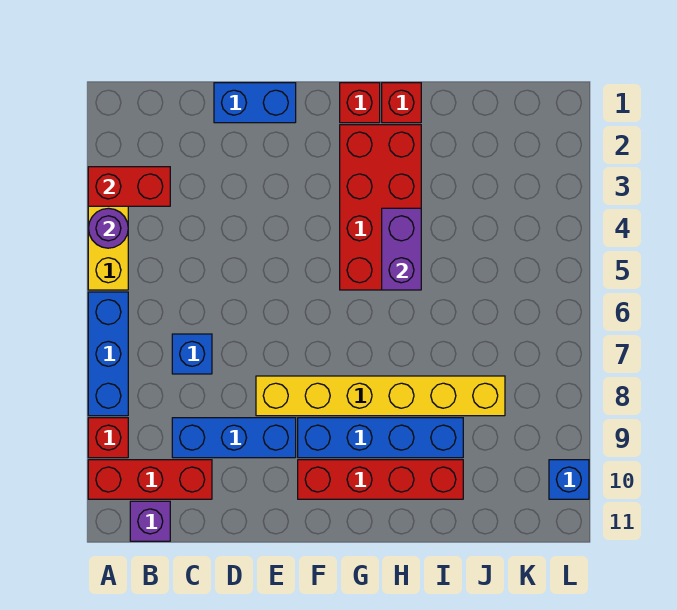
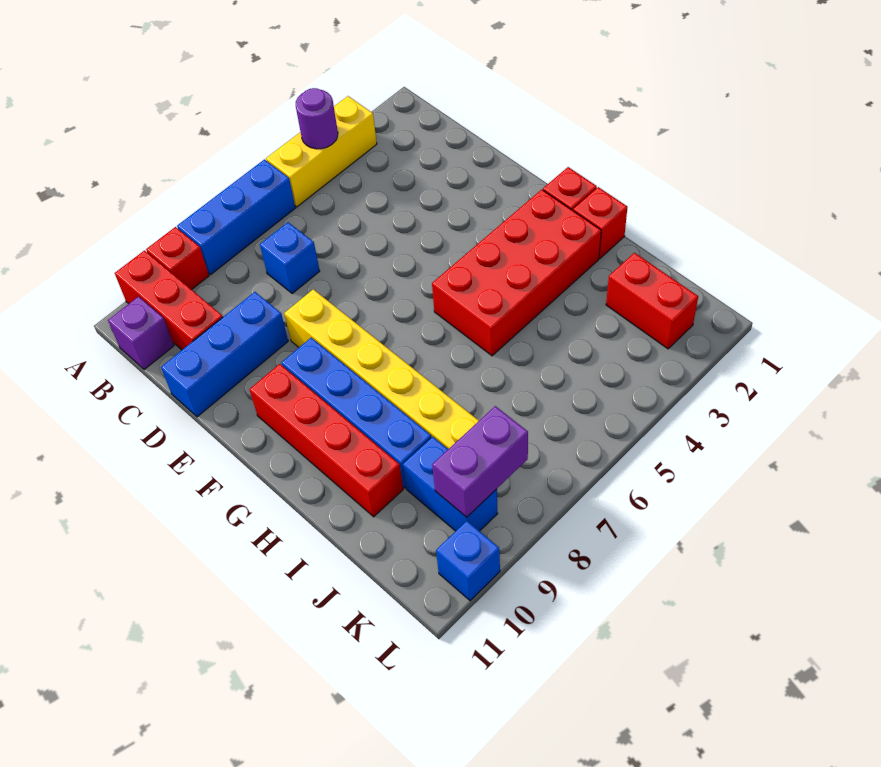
red 1x2 brick [88,167,170,206] -> red 1x2 brick moved to [606,253,698,349]
blue 1x3 brick [172,418,296,458] -> blue 1x3 brick turned to [161,292,288,417]
blue 1x2 brick [214,83,296,123] -> blue 1x2 brick moved to [403,437,498,531]
purple 1x2 brick [382,208,421,290] -> purple 1x2 brick moved to [432,406,528,517]

